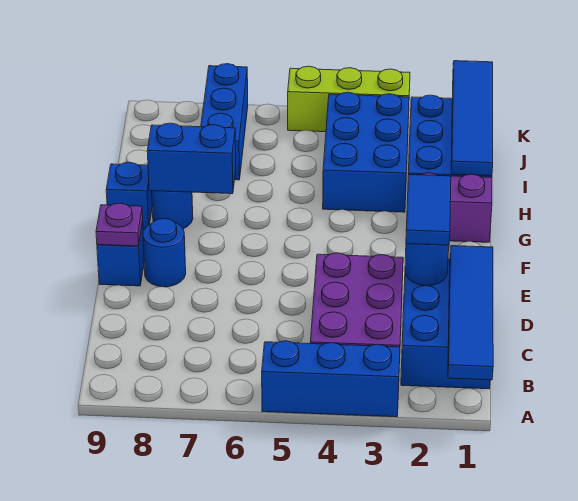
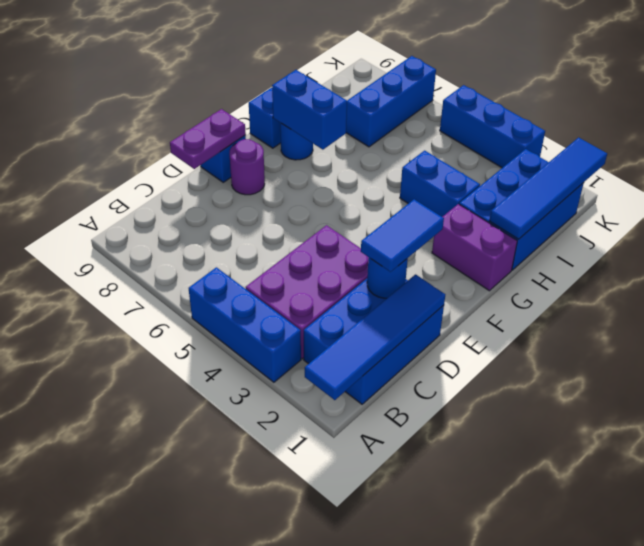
blue 1x1 round brick [143,218,186,287] -> purple 1x1 round brick [230,139,265,195]
purple 1x1 plate [96,203,143,246] -> purple 1x2 plate [170,109,246,169]
blue 2x3 brick [323,92,409,212] -> blue 1x2 brick [400,151,480,217]
lime 1x3 brick [288,66,410,132] -> blue 1x3 brick [440,85,545,168]

